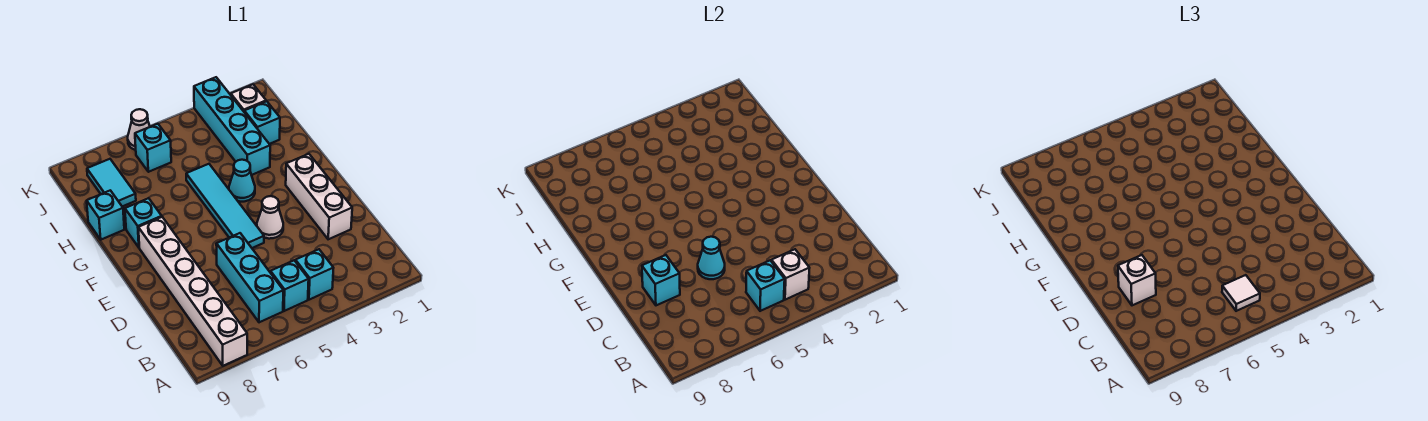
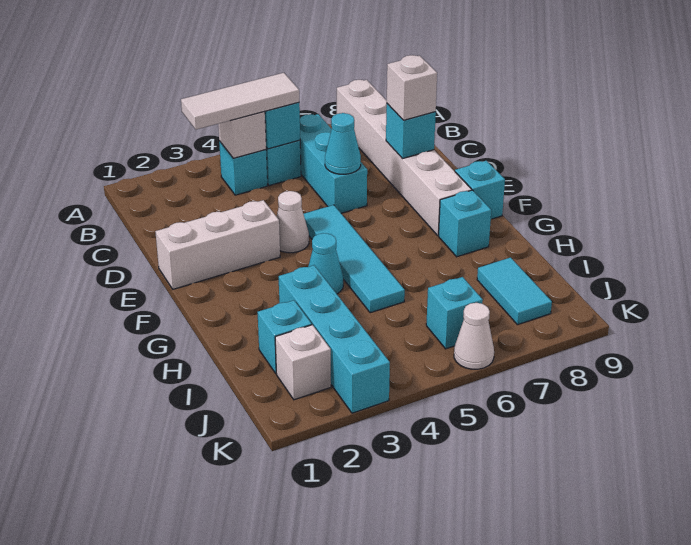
white 1x1 tile [1222,275,1260,311] -> white 1x3 tile [181,73,299,130]
white 1x3 brick [286,154,352,239] -> white 1x3 brick turned to [155,200,280,289]
cyan 1x1 brick [87,190,124,240] -> cyan 1x1 brick moved to [455,161,505,219]

